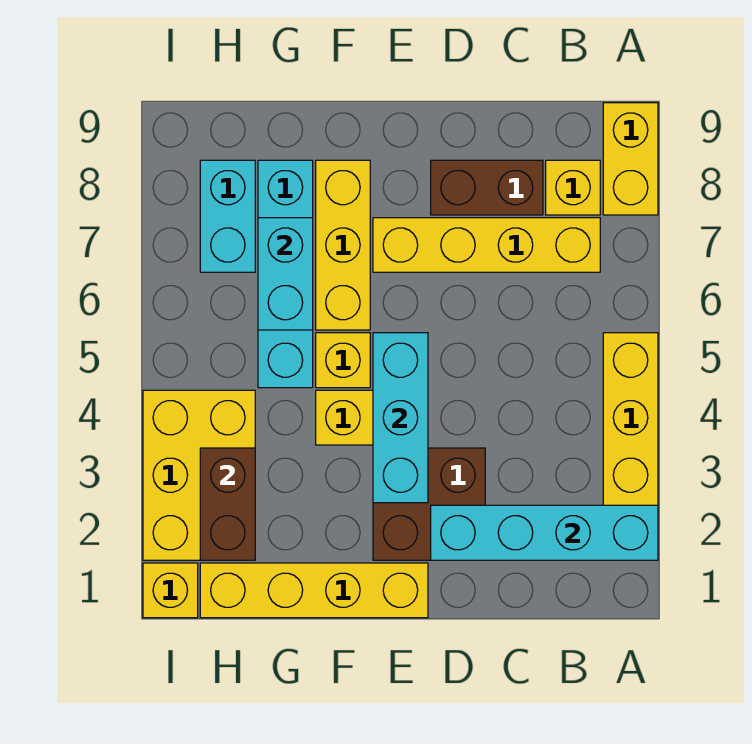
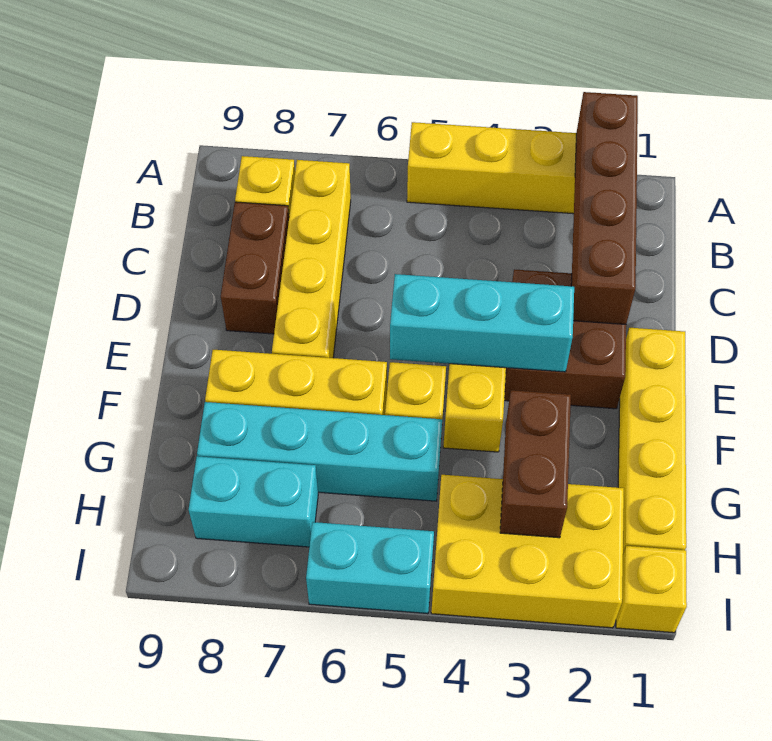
cyan 1x4 brick [431,505,658,560] -> brown 1x4 brick [571,92,638,324]
yellow 1x2 brick [603,103,658,215] -> none
cyan 1x2 brick [258,218,313,330] -> cyan 1x2 brick moved to [306,522,434,614]
brown 1x2 brick [200,448,255,560] -> brown 1x2 brick turned to [500,390,571,538]

